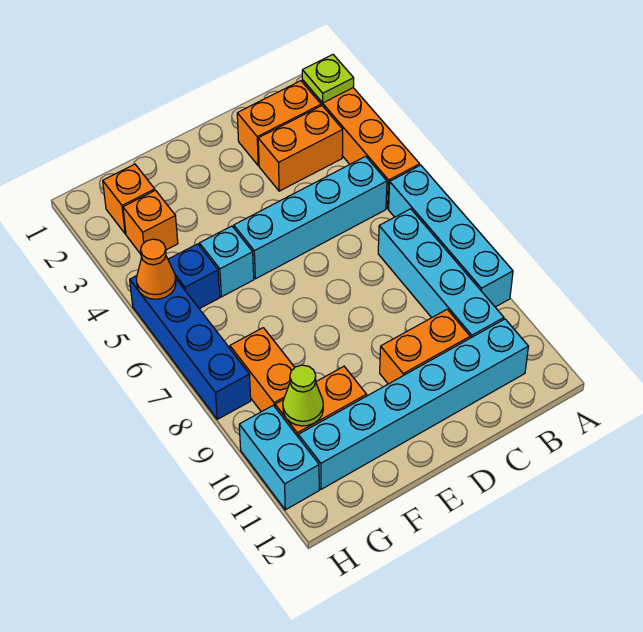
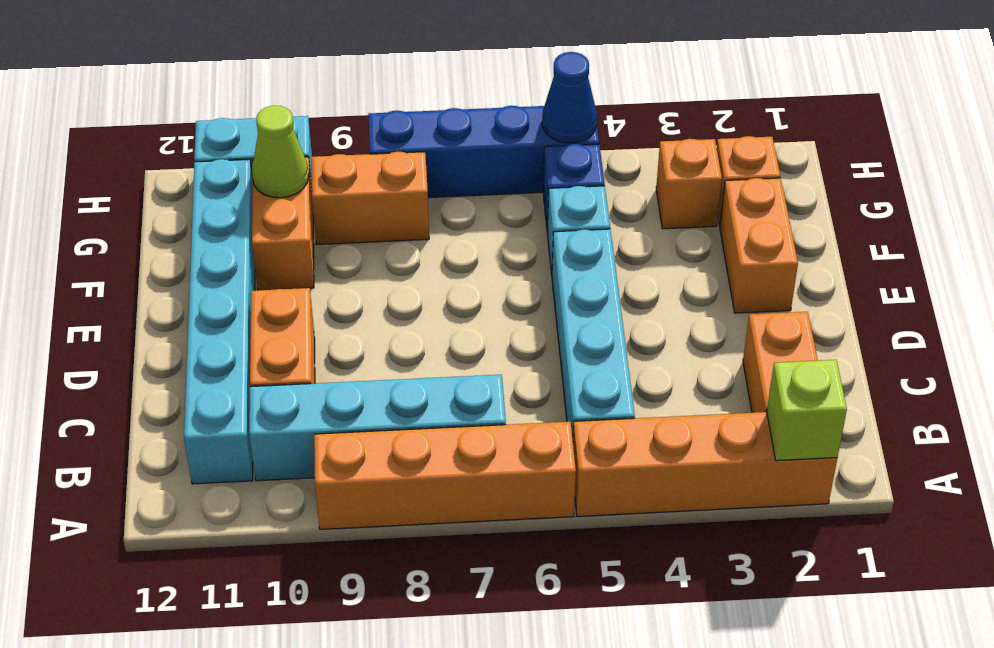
lime 1x1 plate [302,55,354,103] -> lime 1x1 brick [767,360,847,461]
cyan 1x4 brick [389,165,513,307] -> orange 1x4 brick [314,422,576,529]
orange 1x2 brick [258,106,343,191] -> orange 1x2 brick moved to [720,178,798,313]
orange 1x1 cone [136,239,176,299] -> blue 1x1 cone [542,52,597,143]

